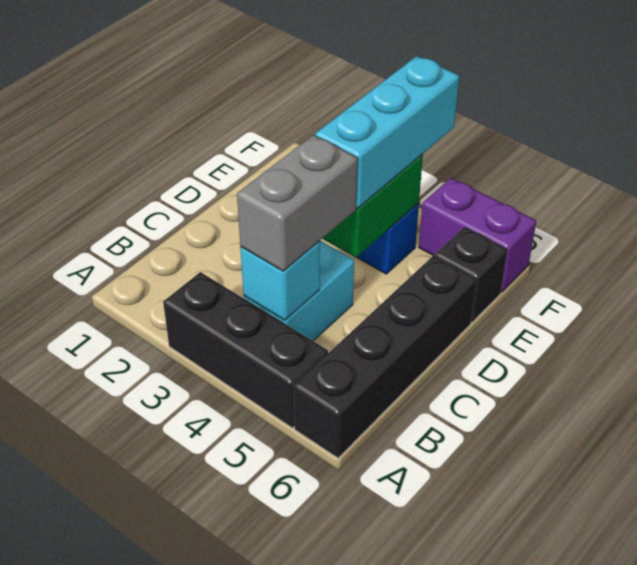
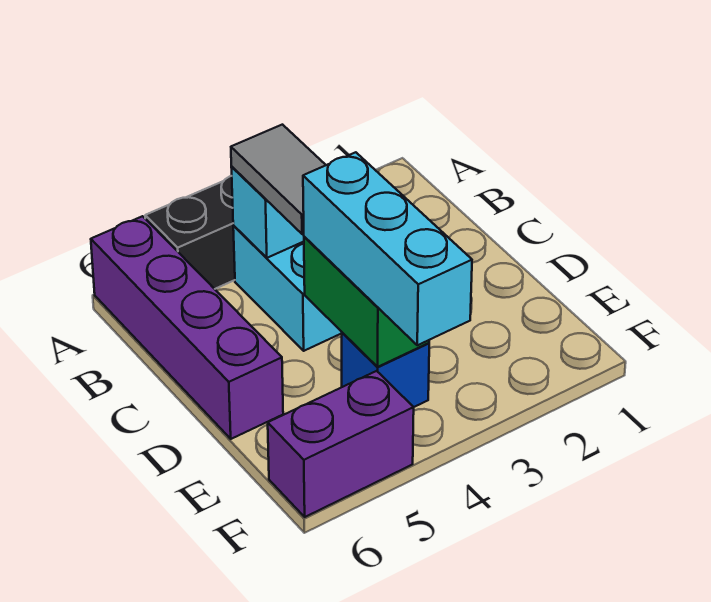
black 1x4 brick [294,256,477,458] -> purple 1x4 brick [91,216,283,439]
grey 1x2 brick [237,135,357,271] -> grey 1x2 tile [231,125,326,234]
black 1x1 brick [435,227,507,322] -> none

